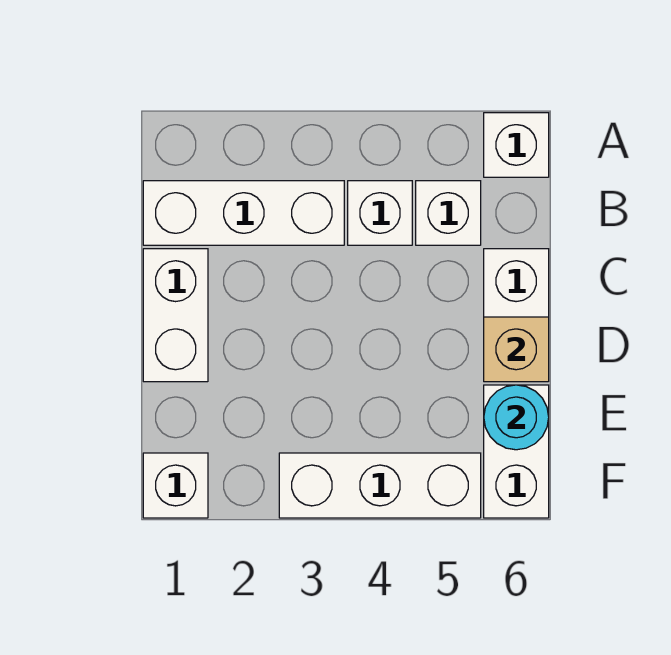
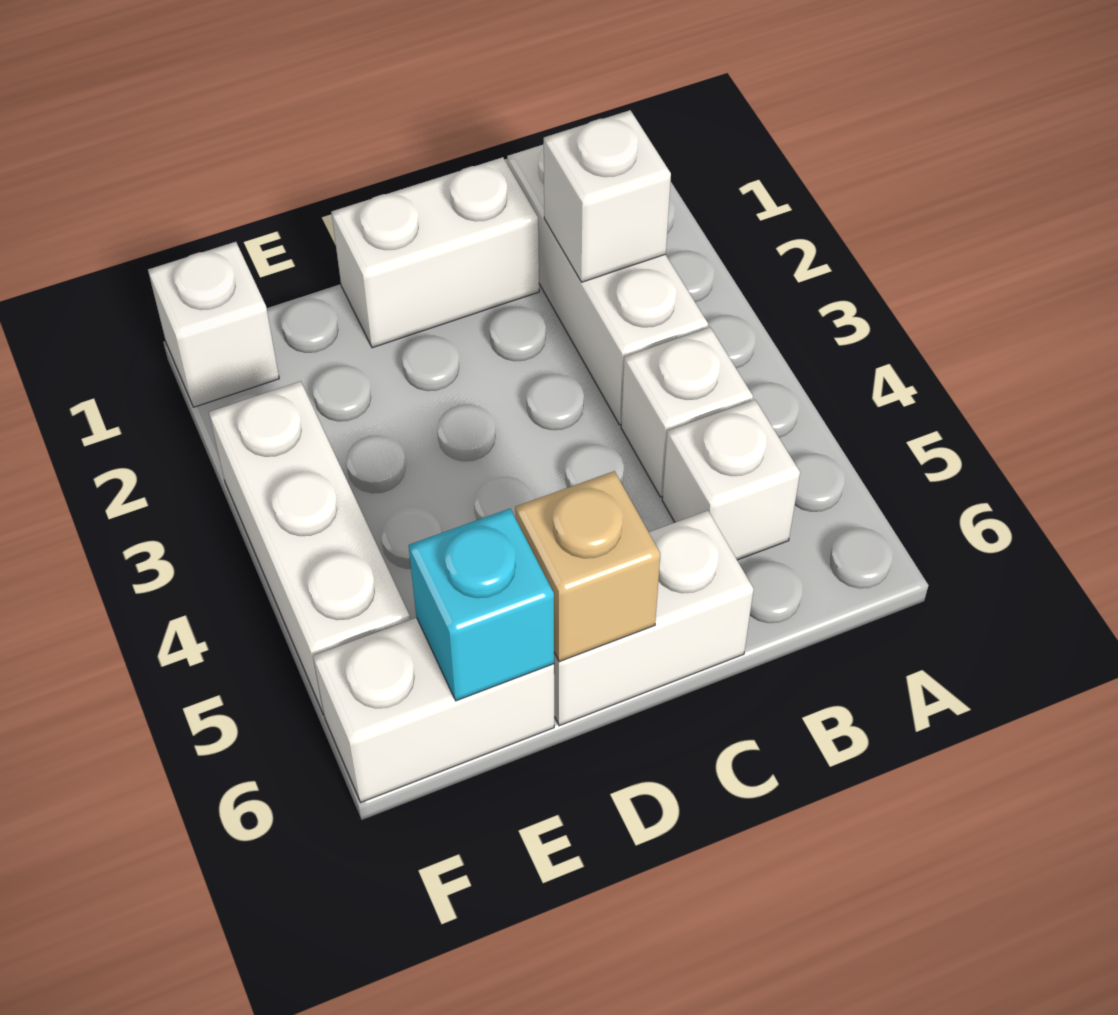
white 1x1 brick [484,113,549,177] -> white 1x1 brick moved to [544,110,671,282]
cyan 1x1 round brick [484,385,549,450] -> cyan 1x1 brick [409,509,554,701]

